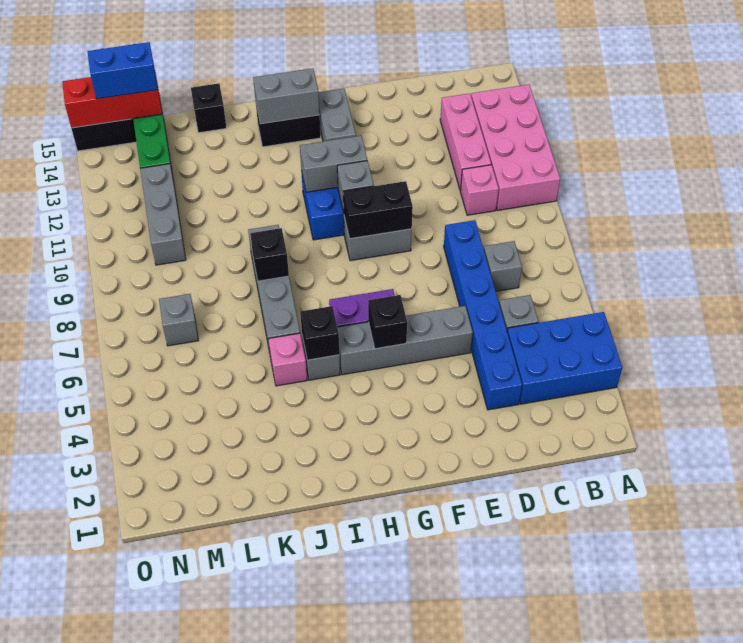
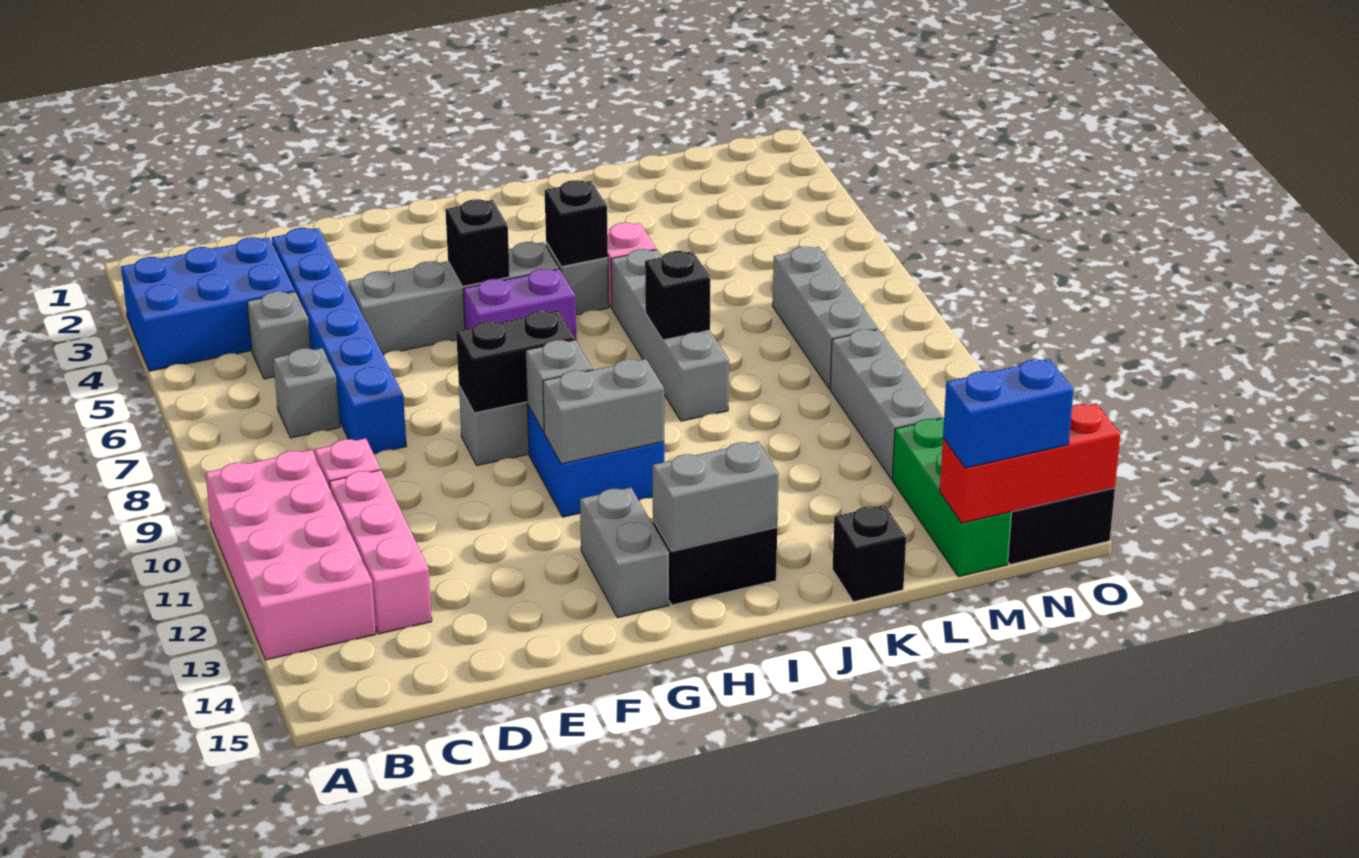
grey 1x1 brick [159,294,199,346] -> grey 1x3 brick [773,247,878,389]

